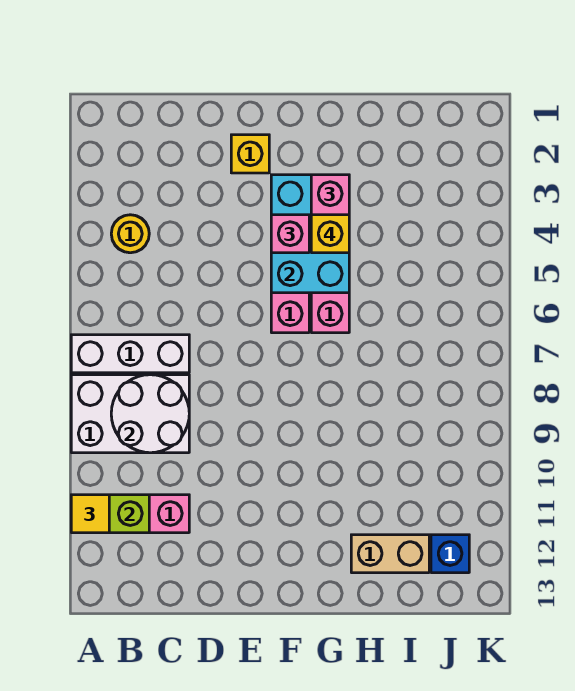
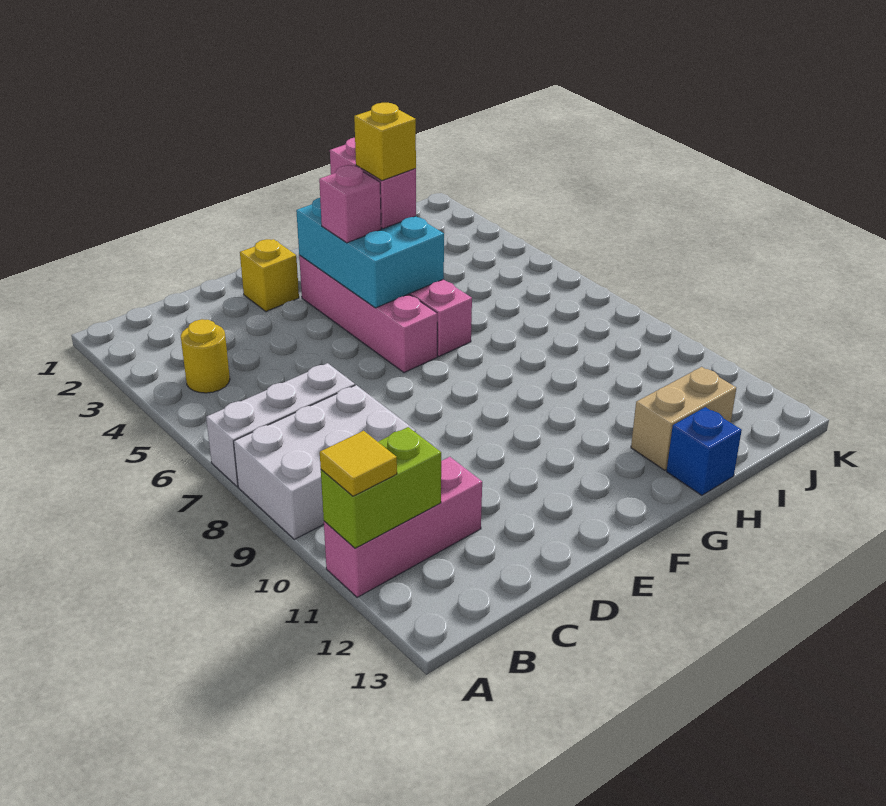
white 2x2 round brick [111,375,189,453] -> none
blue 1x1 brick [431,535,469,573] -> blue 1x1 brick moved to [667,407,742,495]

